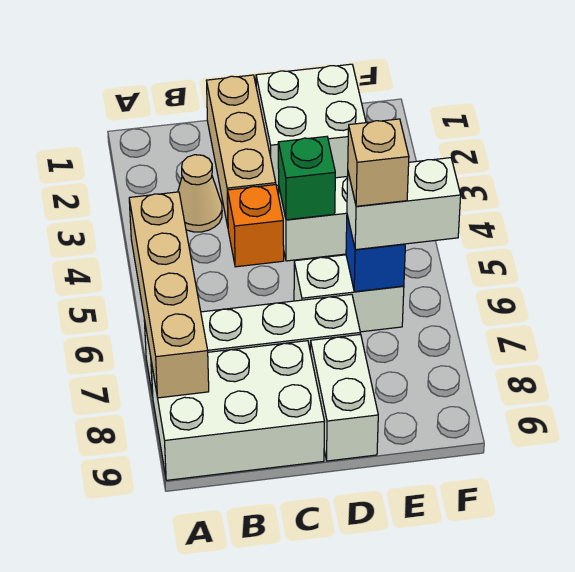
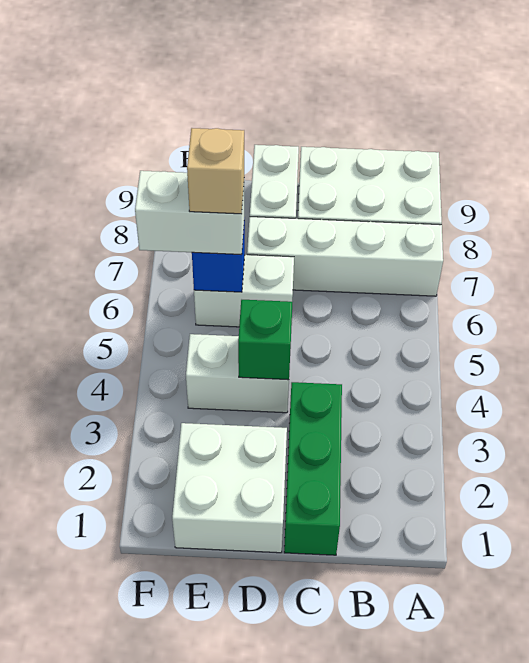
tan 1x4 brick [129,192,209,398] -> none
tan 1x1 cone [178,155,222,232] -> none
tan 1x3 brick [206,75,276,227] -> green 1x3 brick [284,382,342,555]
orange 1x1 brick [228,185,284,267] -> none

